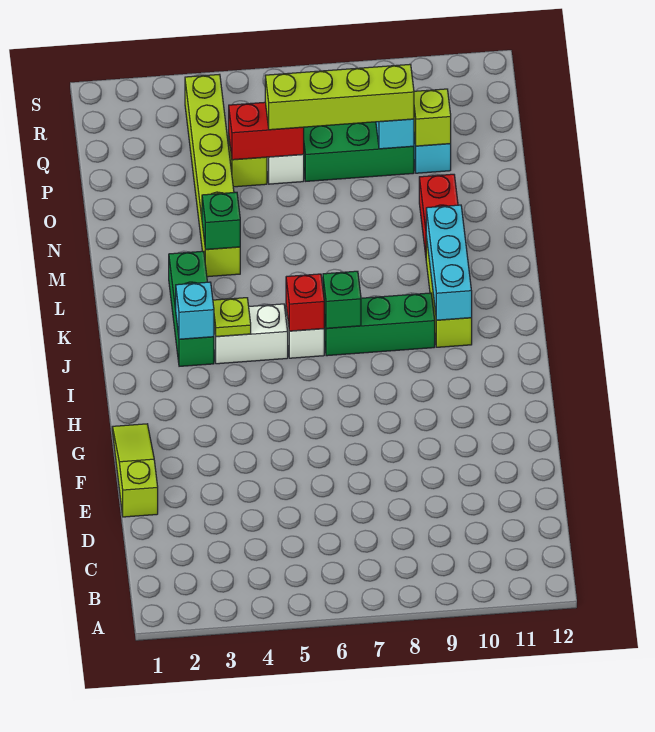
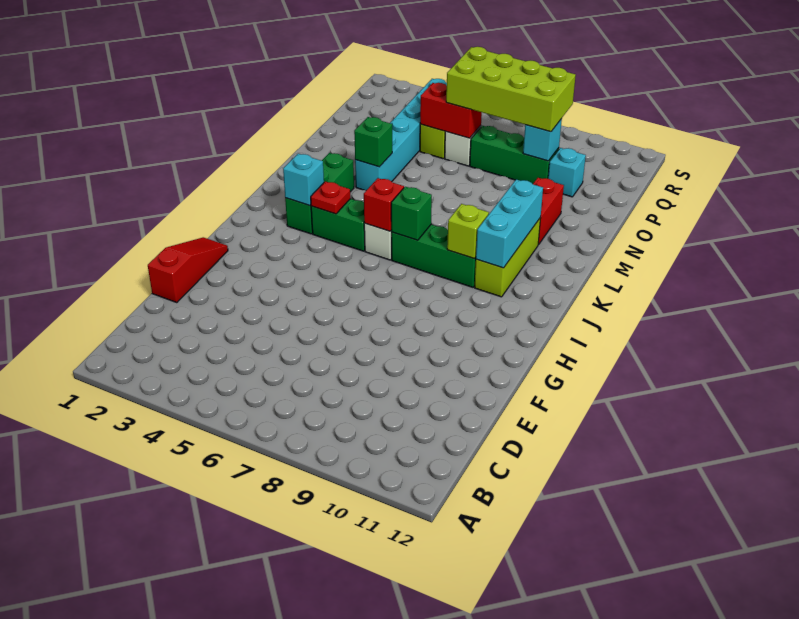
lime 1x3 slope [112,424,158,517] -> red 1x3 slope [148,237,228,303]
white 1x2 brick [214,304,288,364] -> green 1x2 brick [311,199,365,251]
lime 1x1 plate [213,298,251,337] -> red 1x1 plate [311,181,350,214]
lime 1x6 brick [185,74,240,277] -> cyan 1x6 brick [355,79,447,191]
lime 1x4 brick [265,64,414,130] -> lime 2x4 brick [446,47,576,132]
lime 1x1 brick [414,89,451,146] -> lime 1x1 brick moved to [447,204,489,259]

